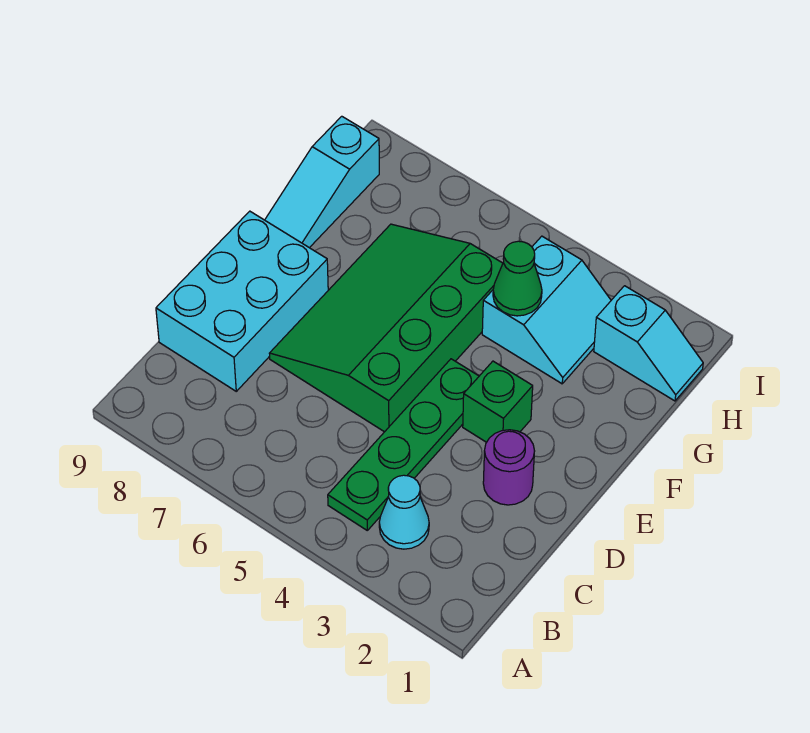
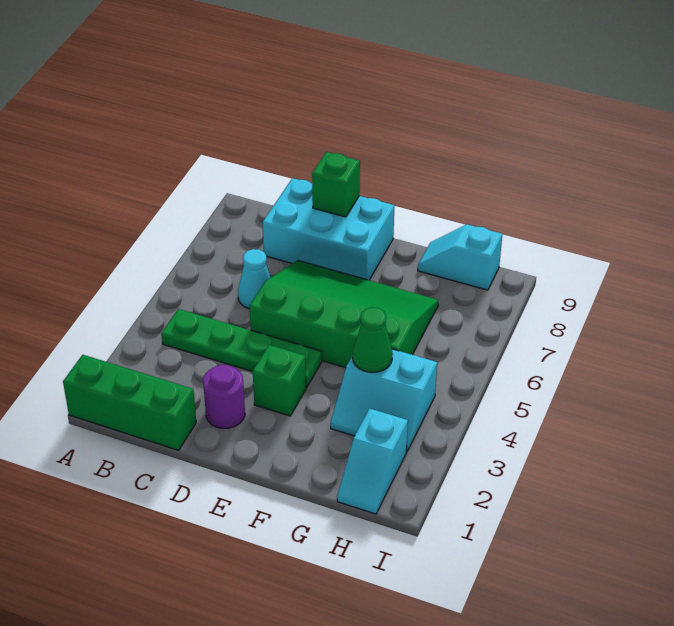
none -> green 1x3 brick [63,355,196,450]
cyan 1x1 cone [379,475,429,549] -> cyan 1x1 cone moved to [238,249,271,309]
none -> green 1x1 brick [312,152,360,217]
cyan 1x3 slope [265,116,379,248] -> cyan 1x2 slope [418,224,502,290]

